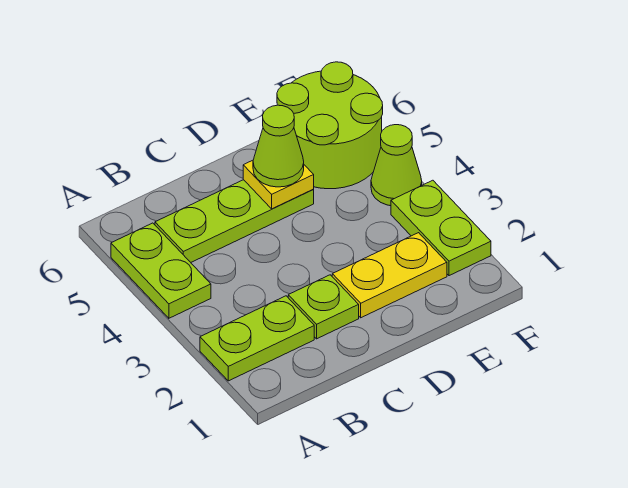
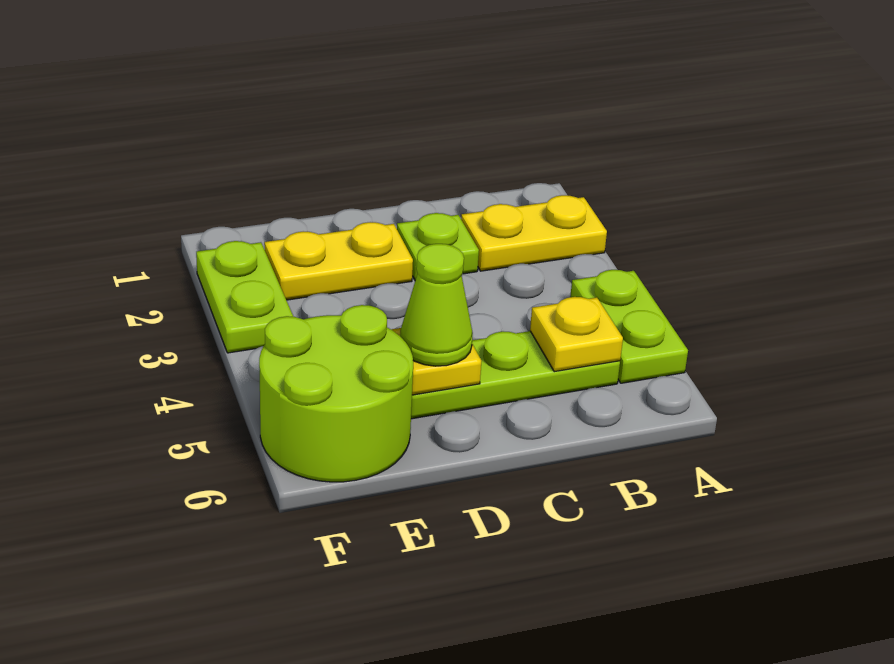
lime 1x2 plate [200,296,314,381] -> yellow 1x2 plate [461,195,607,271]
none -> yellow 1x1 plate [530,297,623,372]
lime 1x1 cone [371,125,422,206] -> none

